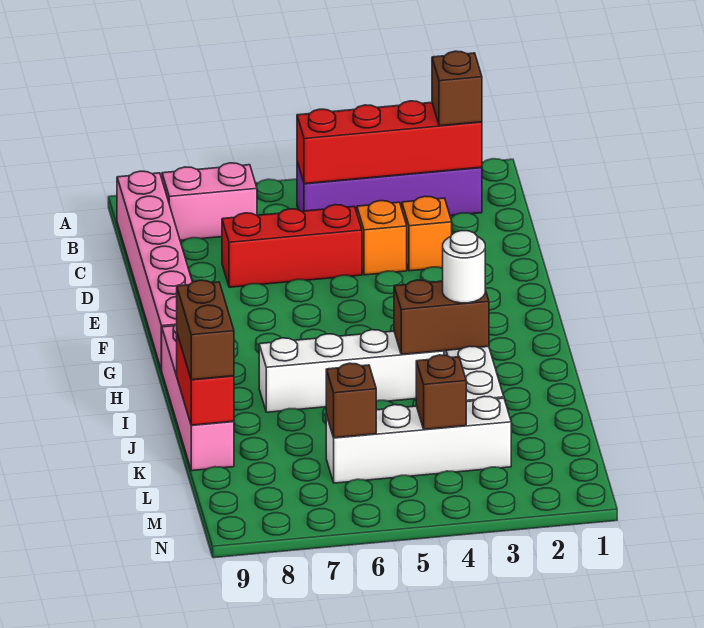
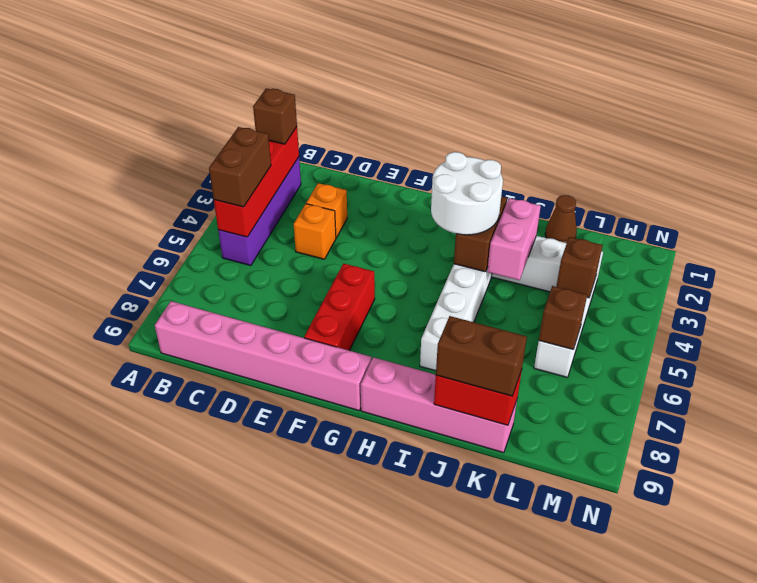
none -> brown 1x2 brick [209,127,271,207]
pink 1x2 brick [162,163,257,240] -> pink 1x2 brick moved to [487,198,541,280]
red 1x3 brick [222,205,362,287] -> red 1x3 brick moved to [304,264,375,351]
white 1x1 round brick [443,231,485,303] -> white 2x2 round brick [431,152,503,235]
none -> brown 1x1 cone [545,195,577,243]

